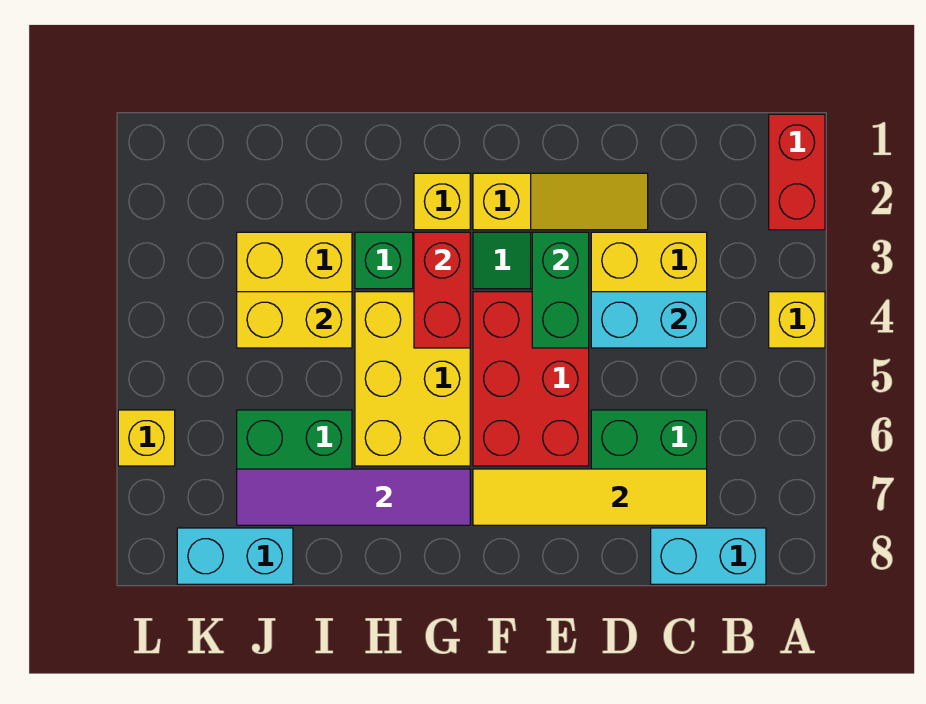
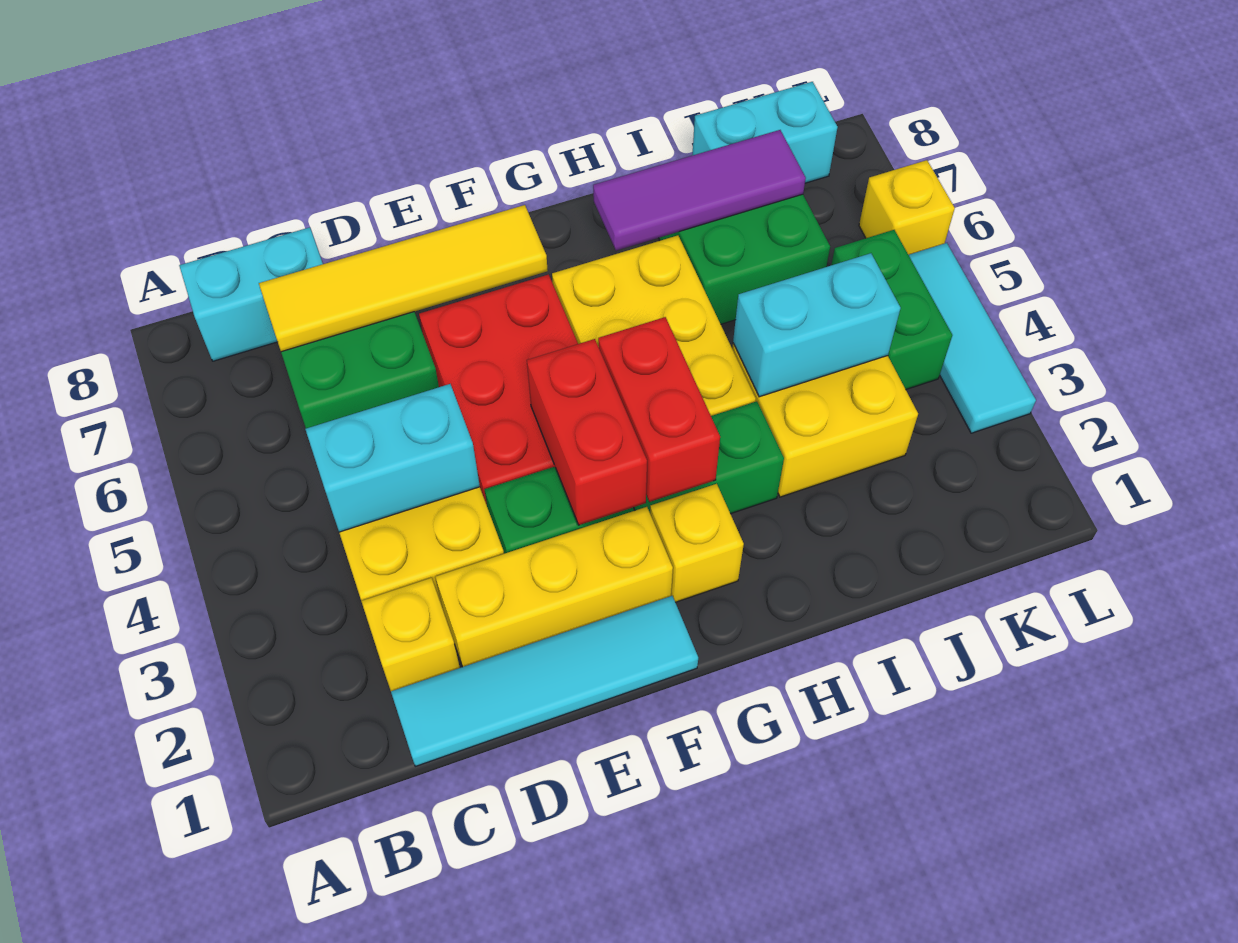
red 1x2 brick [769,114,825,230] -> red 1x2 brick moved to [527,339,647,525]
yellow 1x1 brick [769,292,825,348] -> yellow 1x1 brick moved to [361,578,460,691]
none -> cyan 1x4 tile [391,596,698,766]
yellow 1x3 slope [473,173,648,230] -> yellow 1x3 brick [435,507,673,667]
green 1x2 brick [532,232,589,348] -> green 1x2 brick moved to [831,230,952,389]
purple 1x4 tile [237,469,470,525] -> purple 1x3 tile [593,130,806,251]
yellow 1x2 brick [237,292,352,348] -> cyan 1x2 brick [733,253,901,397]
none -> cyan 1x3 tile [909,243,1036,433]

